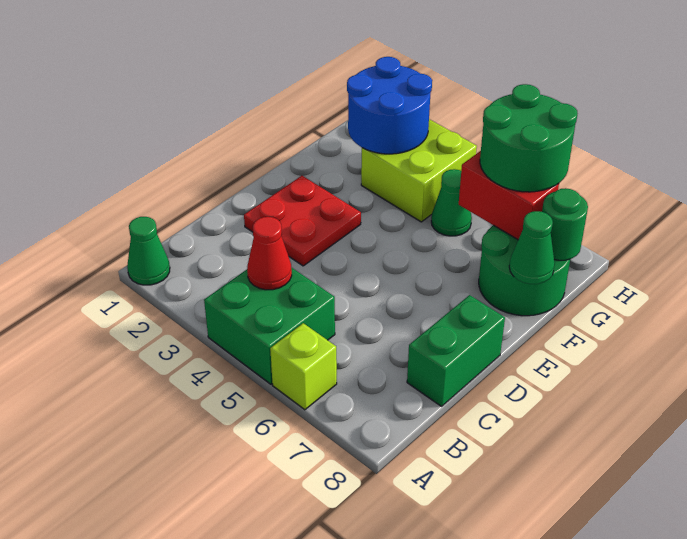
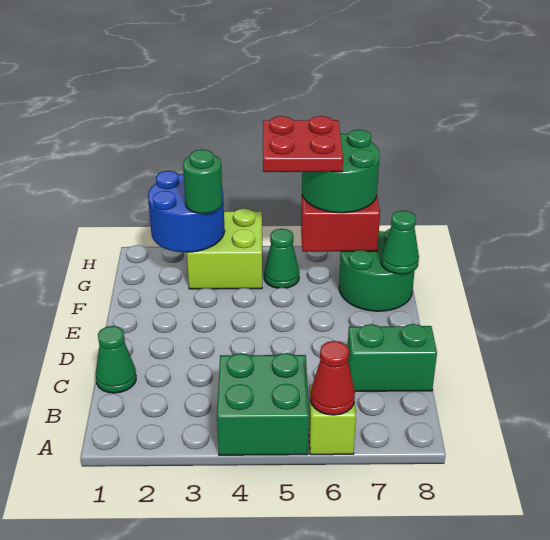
green 1x1 cone [127,217,170,285] -> green 1x1 cone moved to [96,326,136,393]
red 1x1 cone [247,217,292,290] -> red 1x1 cone moved to [310,341,355,415]
green 1x2 brick [407,295,505,406] -> green 1x2 brick turned to [348,324,437,391]
red 2x2 plate [244,176,361,266] -> red 2x2 plate moved to [263,116,343,172]
green 1x1 round brick [542,188,588,260] -> green 1x1 round brick moved to [183,150,223,213]

